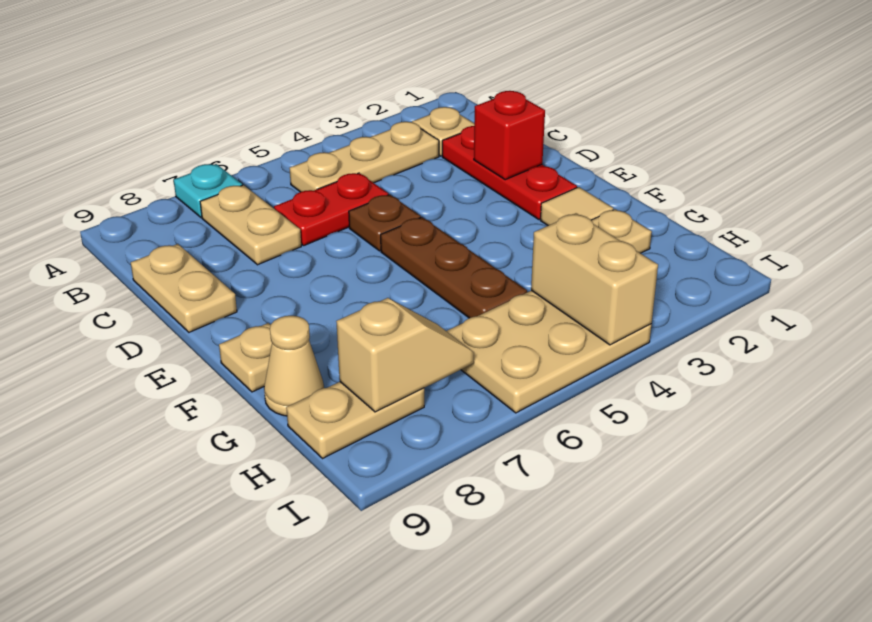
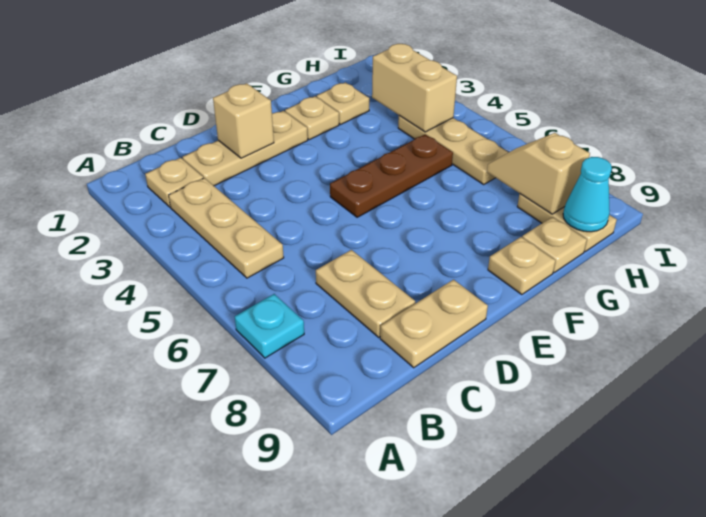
tan 1x2 plate [200,185,301,265] -> tan 1x2 plate turned to [316,250,415,337]
red 1x3 plate [442,126,577,219] -> tan 1x3 plate [183,111,308,186]
red 1x2 plate [274,173,388,246] -> none
red 1x1 brick [474,91,545,180] -> tan 1x1 brick [213,83,274,158]
brown 1x1 plate [349,195,421,251] -> none
tan 1x1 tile [540,187,613,226] -> tan 1x1 plate [285,96,339,140]
tan 1x1 cone [264,316,324,416] -> tan 1x1 plate [522,217,587,272]
tan 2x3 plate [447,290,651,413] -> tan 1x3 plate [398,115,509,184]
tan 1x2 brick [531,213,658,345] -> tan 1x2 brick turned to [372,44,457,132]
none -> cyan 1x1 cone [563,157,612,232]

